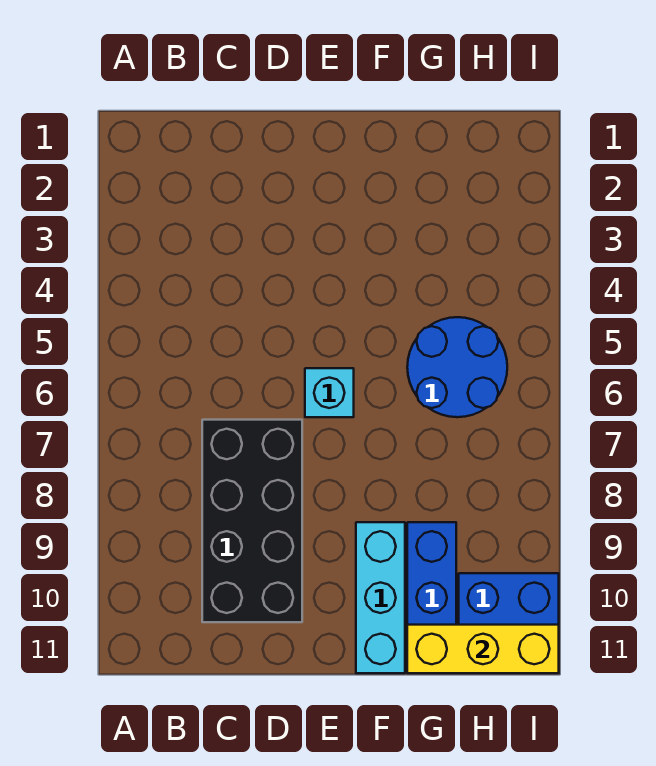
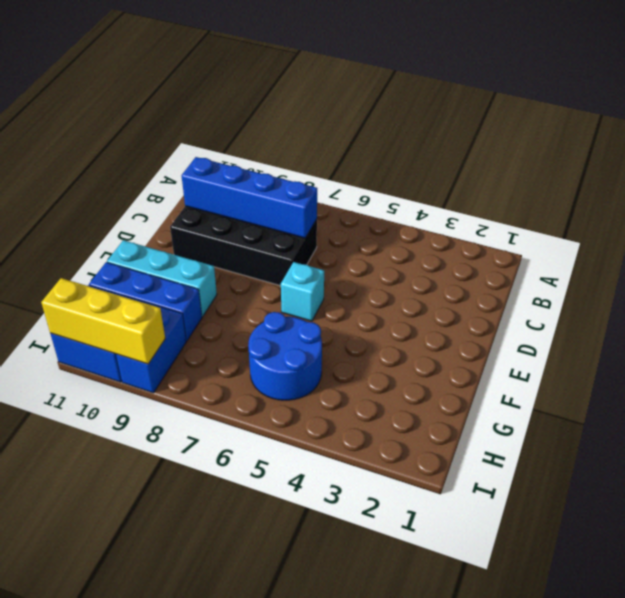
none -> blue 1x4 brick [182,157,317,238]
yellow 1x3 brick [407,625,559,673] -> yellow 1x3 brick turned to [41,278,165,364]
none -> blue 1x2 brick [116,304,186,393]

